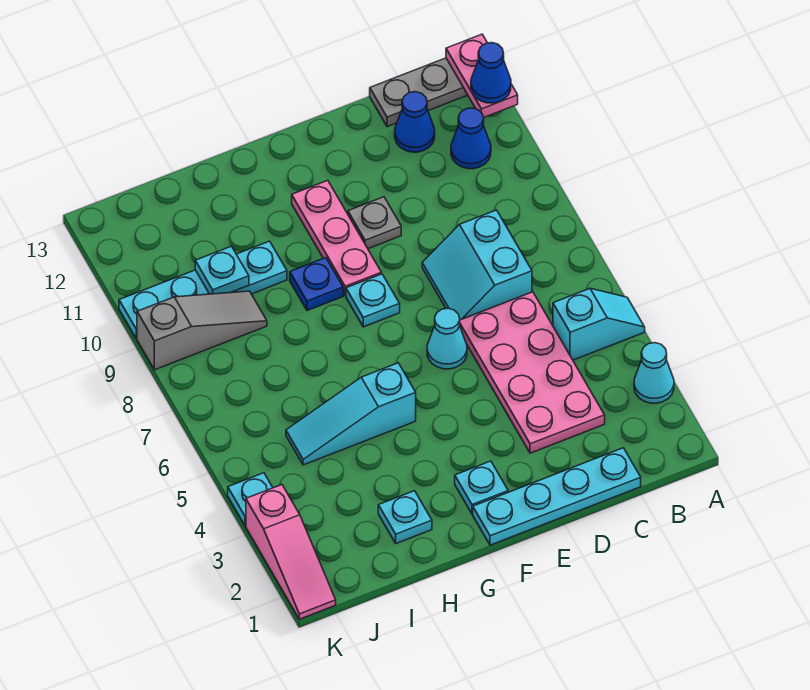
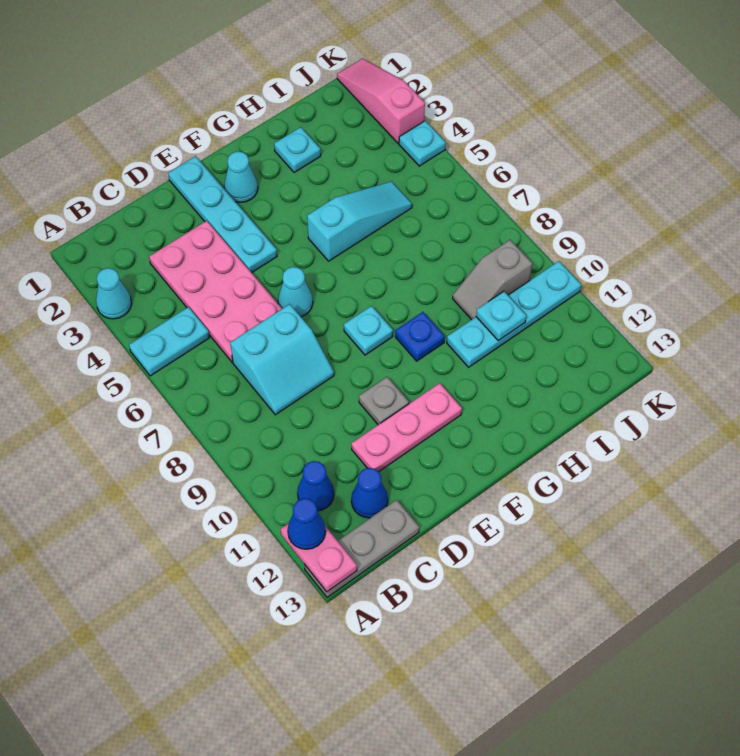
cyan 1x2 slope [553,288,645,360] -> cyan 1x2 plate [129,307,210,376]
cyan 1x4 plate [473,448,641,545] -> cyan 1x4 plate turned to [168,156,277,273]
cyan 2x2 slope [422,210,532,320] -> cyan 2x2 slope turned to [230,304,334,415]
cyan 1x1 plate [455,461,508,514] -> cyan 1x1 cone [224,152,258,202]
pink 1x3 plate [292,180,381,296] -> pink 1x3 plate turned to [351,383,462,472]
grey 1x3 slope [137,291,267,370] -> grey 1x2 slope [453,240,532,320]

